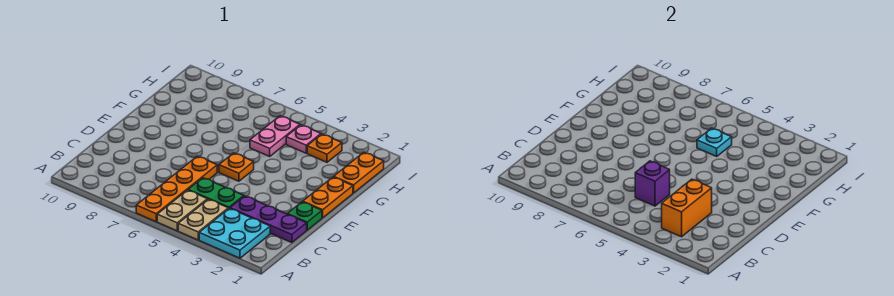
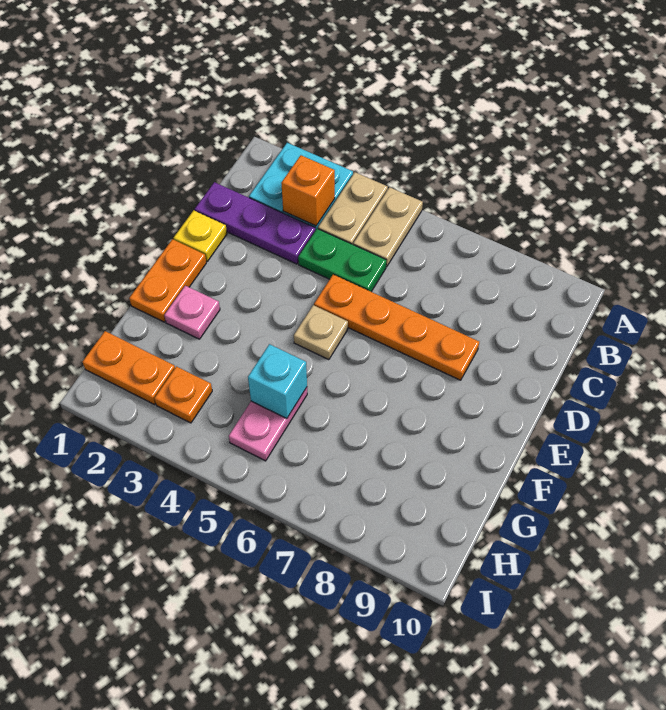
orange 1x4 plate [136,156,217,222] -> orange 1x4 plate turned to [314,275,479,380]
orange 1x2 brick [662,179,712,237] -> orange 1x1 brick [281,155,335,226]
purple 1x1 brick [635,161,670,206] -> none
green 1x1 plate [287,202,322,230] -> yellow 1x1 plate [174,210,227,261]
orange 1x1 plate [219,153,254,181] -> tan 1x1 plate [294,305,348,360]
orange 1x2 plate [334,152,384,193] -> orange 1x2 plate turned to [82,331,175,405]
cyan 1x1 plate [697,128,732,156] -> cyan 1x1 brick [248,344,307,419]
pink 1x1 plate [286,125,321,153] -> pink 1x1 plate moved to [164,286,220,339]

